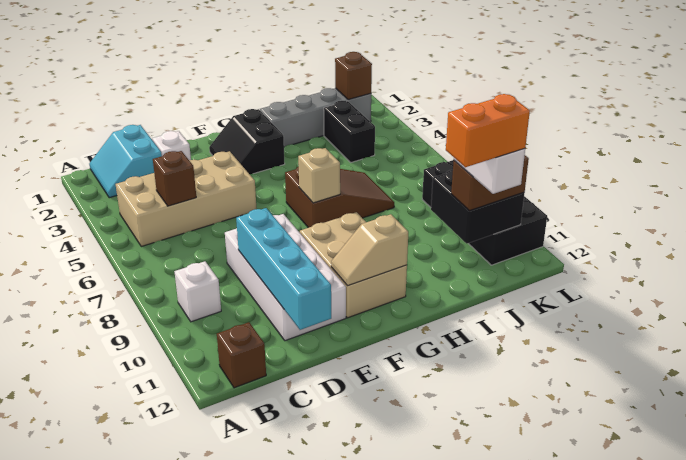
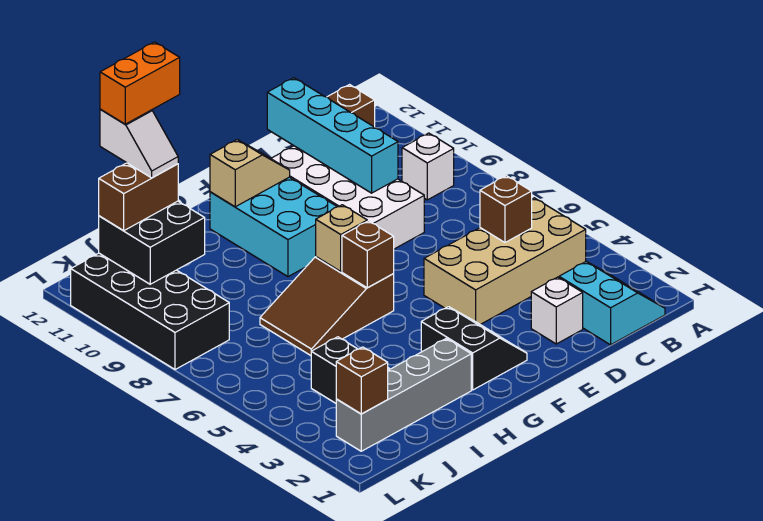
tan 2x3 brick [300,212,407,318] -> cyan 2x3 brick [210,177,337,277]
none -> brown 1x1 brick [342,221,394,288]

